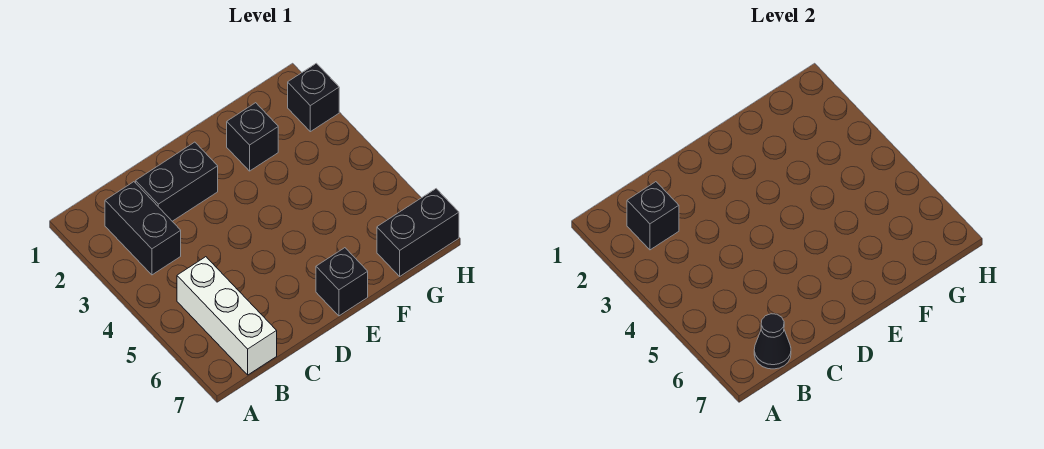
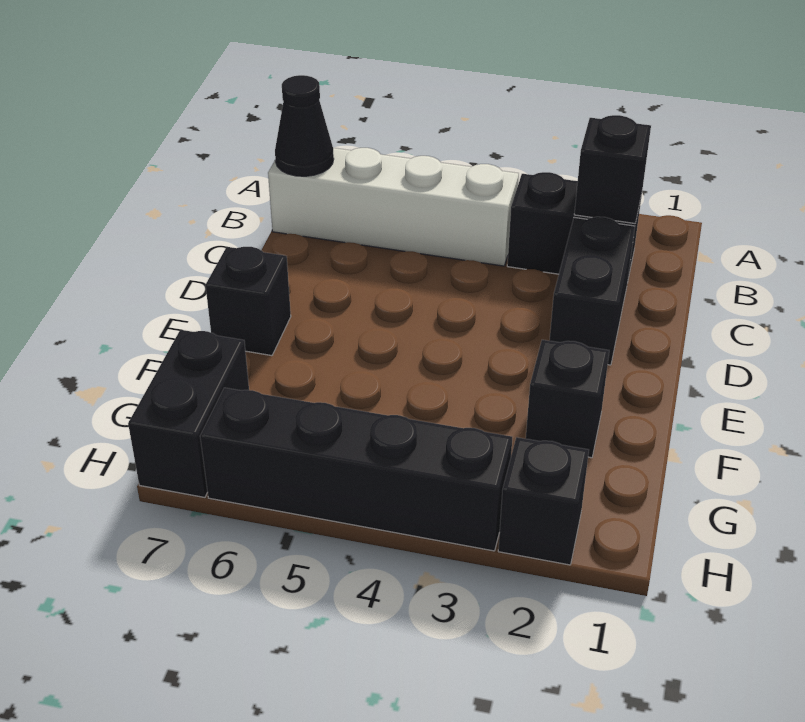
white 1x3 brick [177,257,277,375] -> white 1x4 brick [268,148,519,266]
none -> black 1x4 brick [200,388,512,551]

